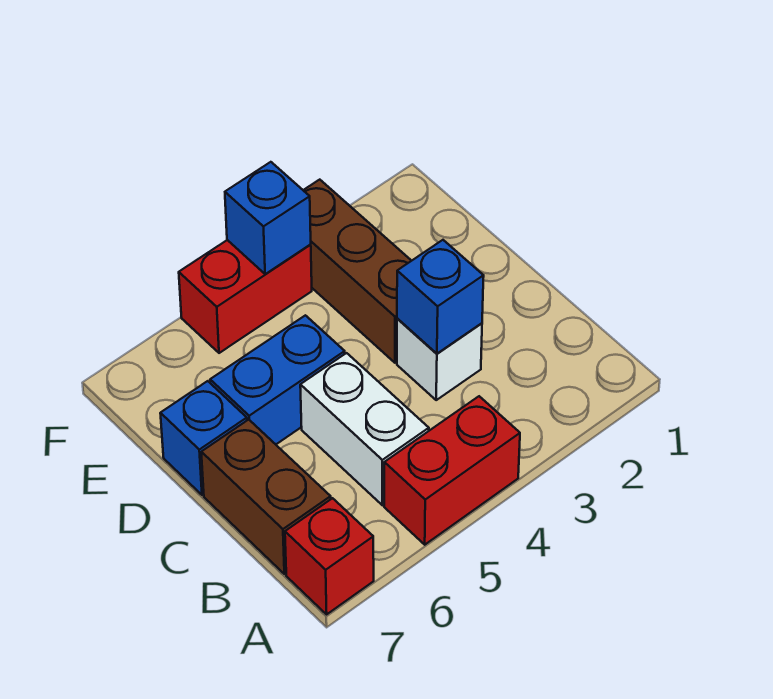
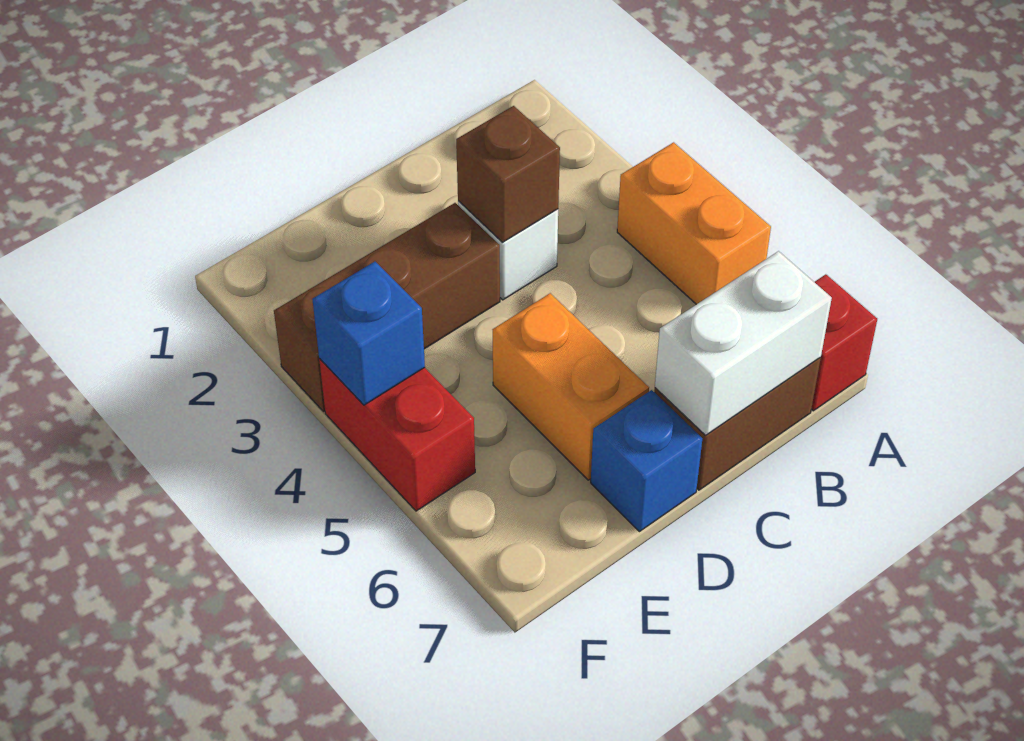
red 1x2 brick [384,396,520,545] -> orange 1x2 brick [617,142,771,304]
white 1x2 brick [300,353,429,505] -> white 1x2 brick moved to [655,251,832,435]
blue 1x1 brick [397,240,484,354] -> brown 1x1 brick [456,106,560,242]
blue 1x2 brick [210,315,345,444] -> orange 1x2 brick [493,293,649,480]

